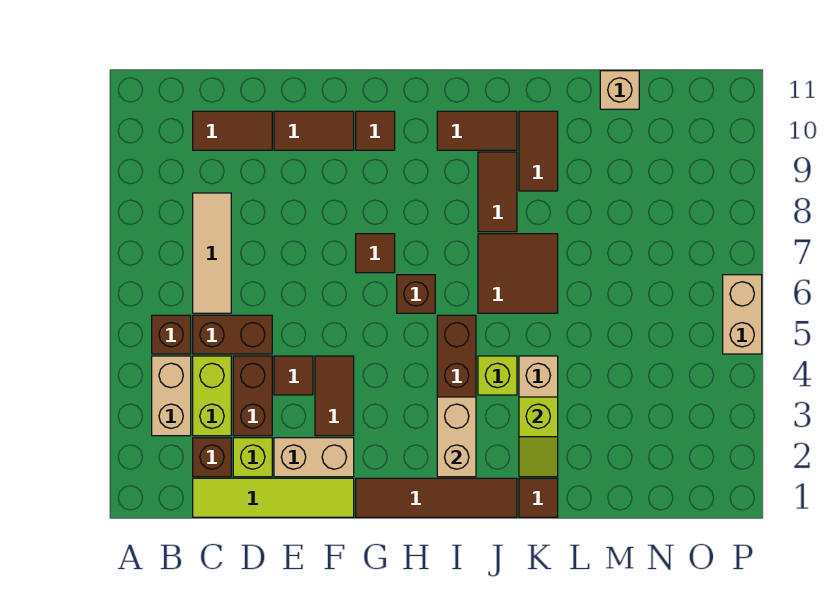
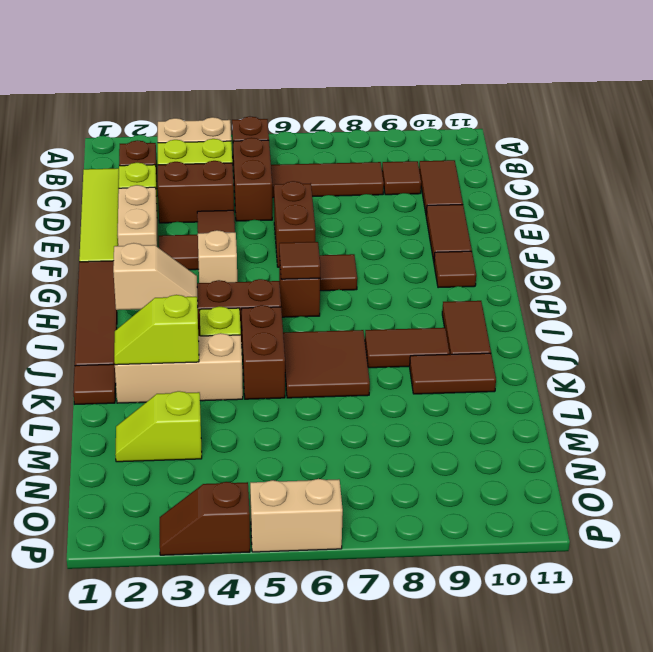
tan 1x3 tile [193,193,231,313] -> brown 1x3 tile [271,162,384,198]
none -> brown 1x1 tile [382,161,421,195]
none -> brown 1x2 brick [274,181,315,267]
none -> brown 1x1 tile [279,242,320,279]
tan 1x2 brick [437,397,476,477] -> tan 1x2 slope [113,243,198,310]
none -> brown 1x2 brick [242,305,285,399]
none -> lime 1x2 slope [115,391,202,462]
tan 1x1 brick [600,71,639,109] -> tan 1x1 brick moved to [198,230,237,283]
none -> brown 1x2 slope [160,482,250,555]

